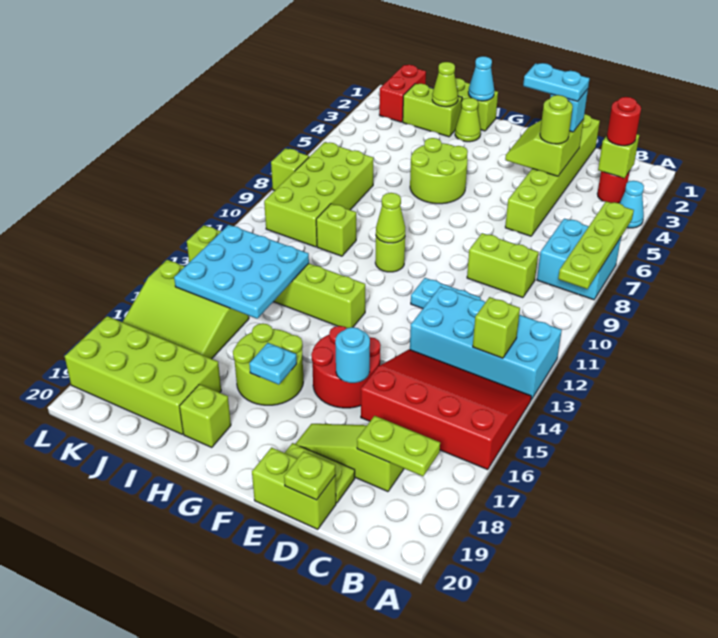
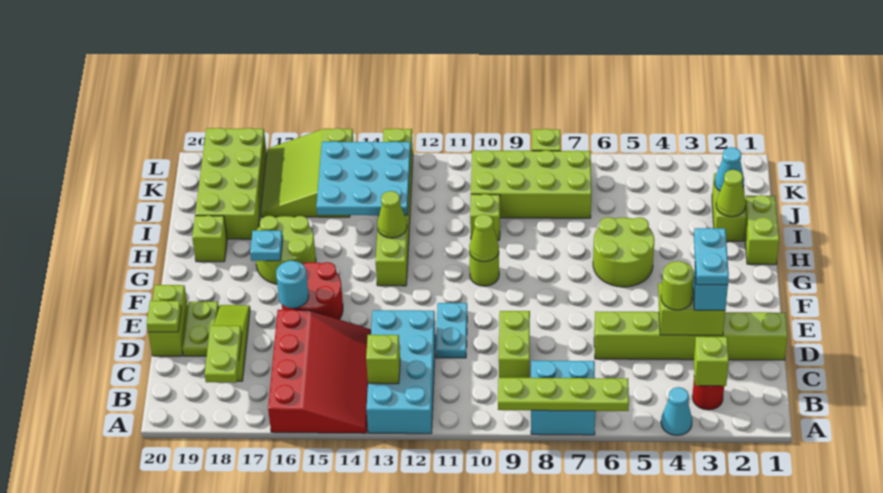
red 1x1 round brick [607,97,641,146] -> none
cyan 1x1 cone [468,56,494,101] -> cyan 1x1 cone moved to [715,147,744,191]
lime 1x1 cone [455,98,481,142] -> lime 1x1 cone moved to [377,191,407,238]
red 1x2 brick [379,65,426,122] -> none

